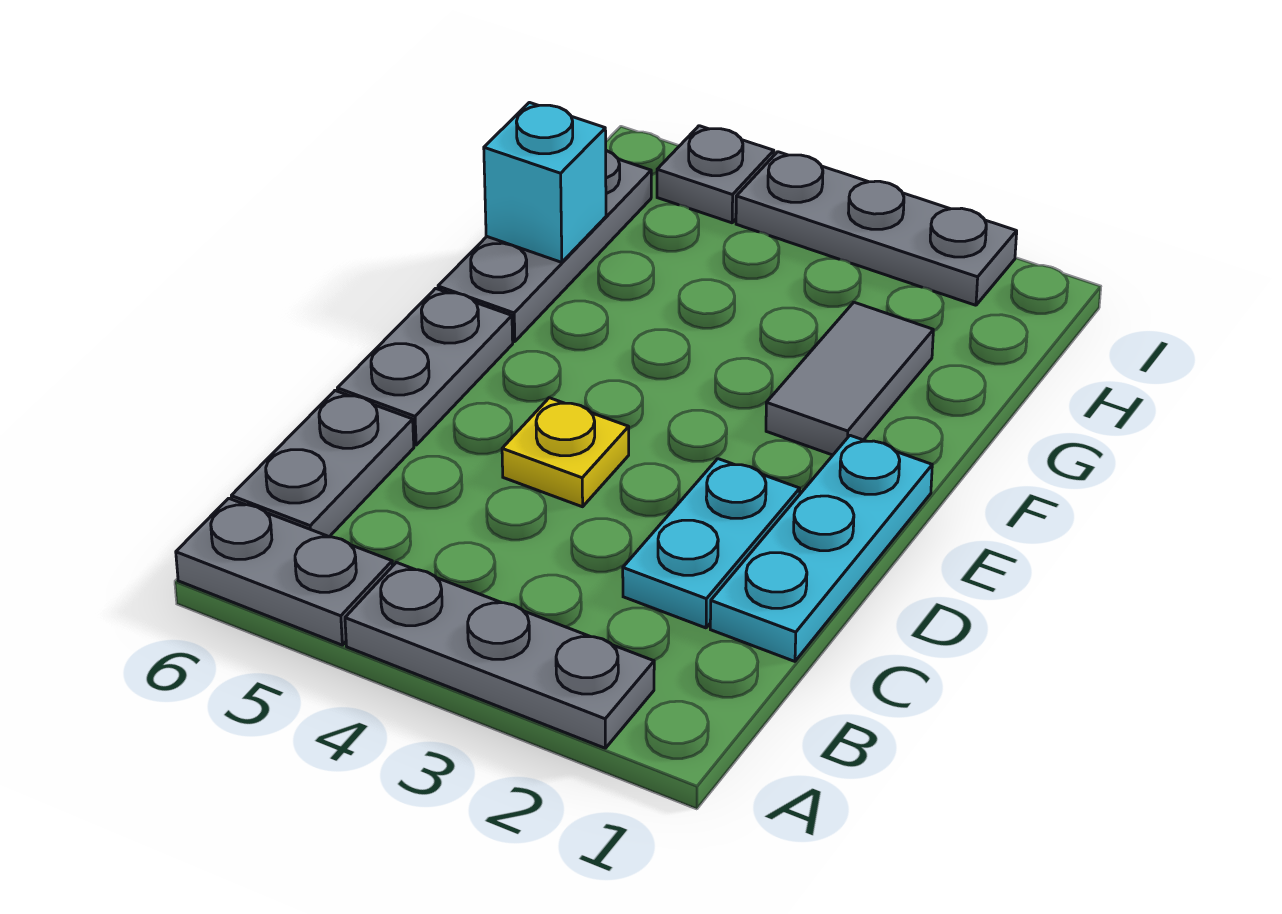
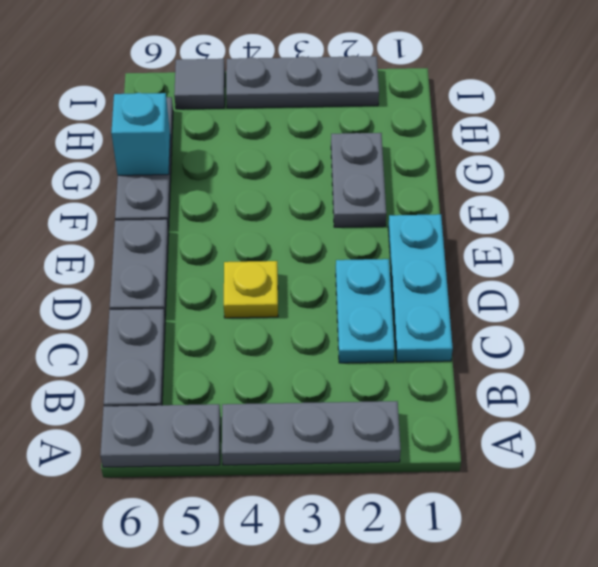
grey 1x2 tile [766,302,933,455] -> grey 1x2 plate [331,133,386,227]
grey 1x1 plate [657,126,774,223] -> grey 1x1 tile [174,59,225,109]

